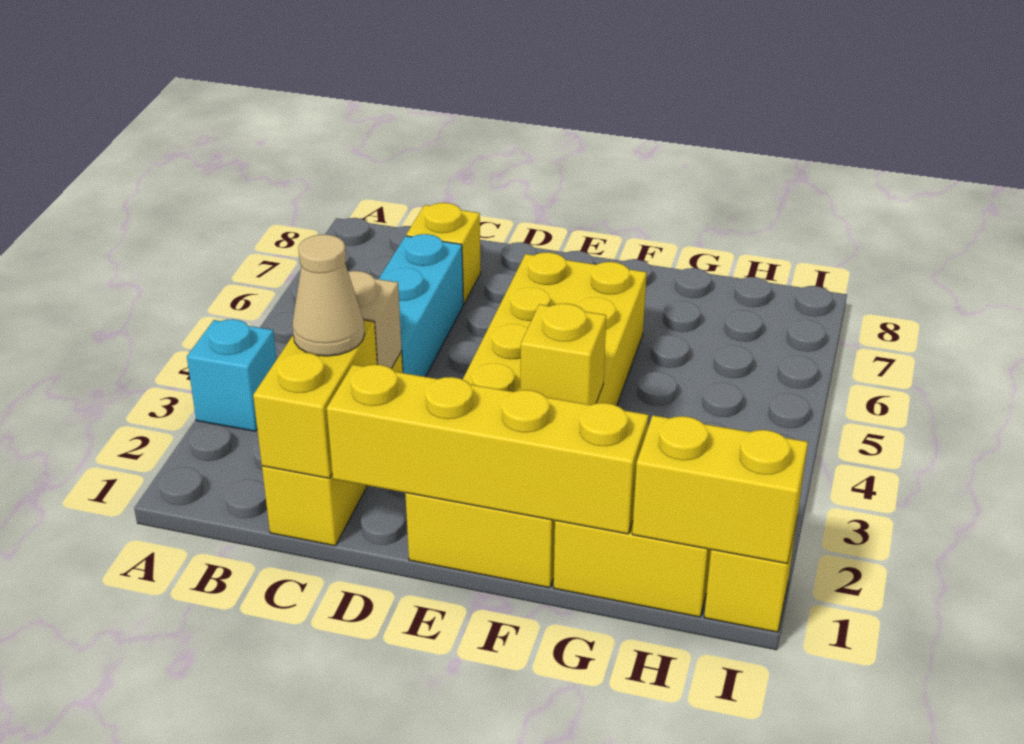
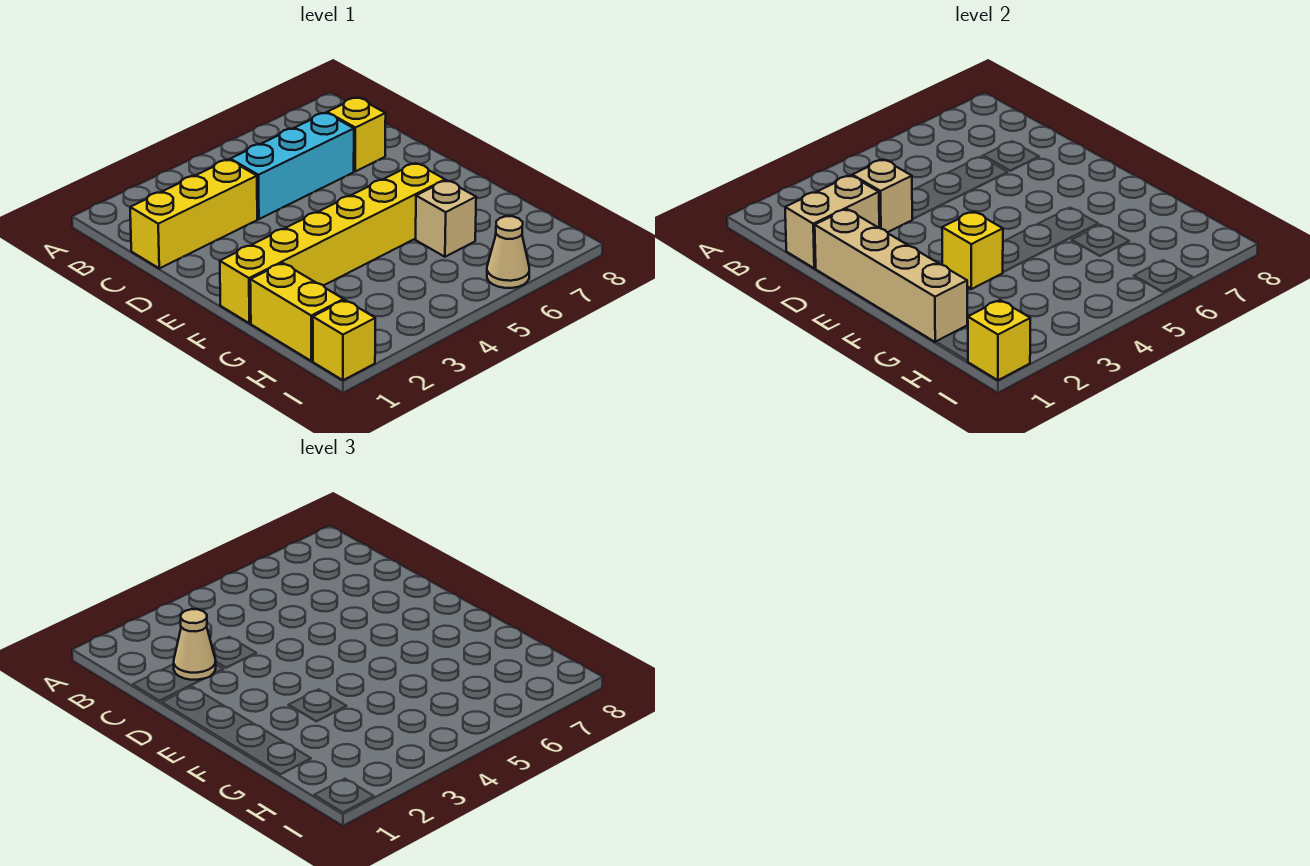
cyan 1x1 brick [187,319,276,431] -> none
yellow 1x2 brick [253,320,377,478] -> tan 1x2 brick [785,175,879,268]
yellow 1x4 brick [327,365,649,534] -> tan 1x4 brick [815,209,968,342]
yellow 2x6 brick [405,252,647,588] -> yellow 1x6 brick [220,163,445,323]
none -> tan 1x1 brick [416,180,476,257]
yellow 1x2 brick [632,415,808,564] -> yellow 1x1 brick [968,300,1030,380]
none -> tan 1x1 cone [487,216,529,288]

